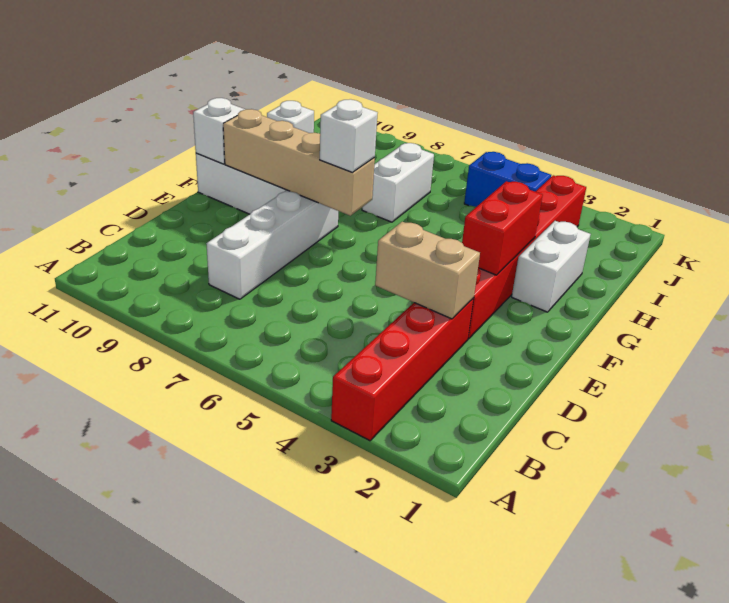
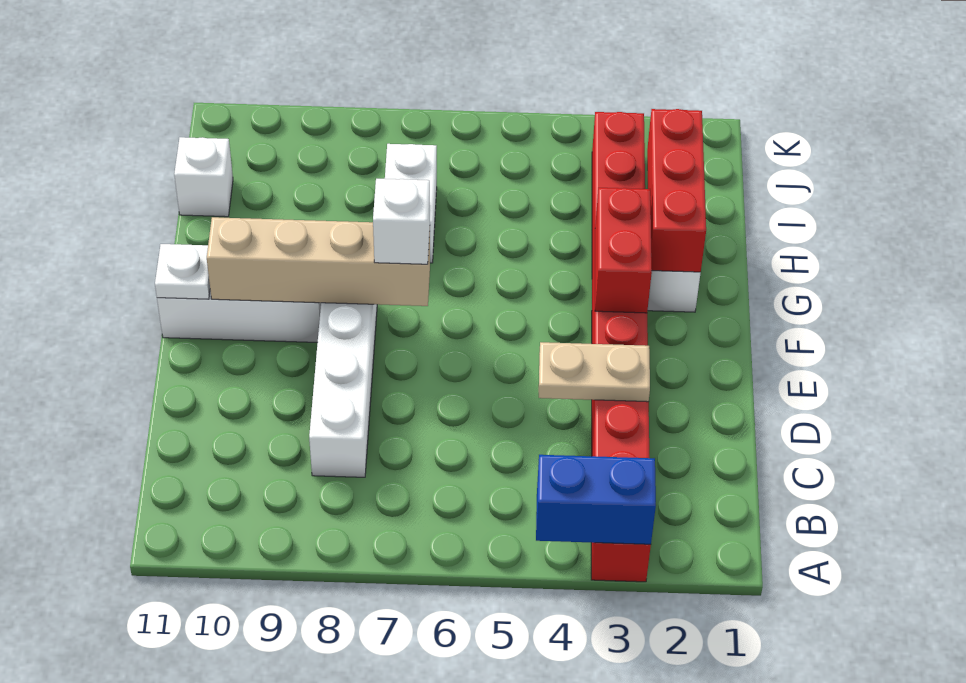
tan 1x2 brick [375,222,480,319] -> tan 1x2 plate [539,342,650,402]
white 1x1 brick [193,98,245,164] -> white 1x1 plate [155,244,210,299]
none -> red 1x3 brick [647,109,706,272]
blue 1x2 brick [464,152,551,207] -> blue 1x2 brick moved to [536,455,656,544]

